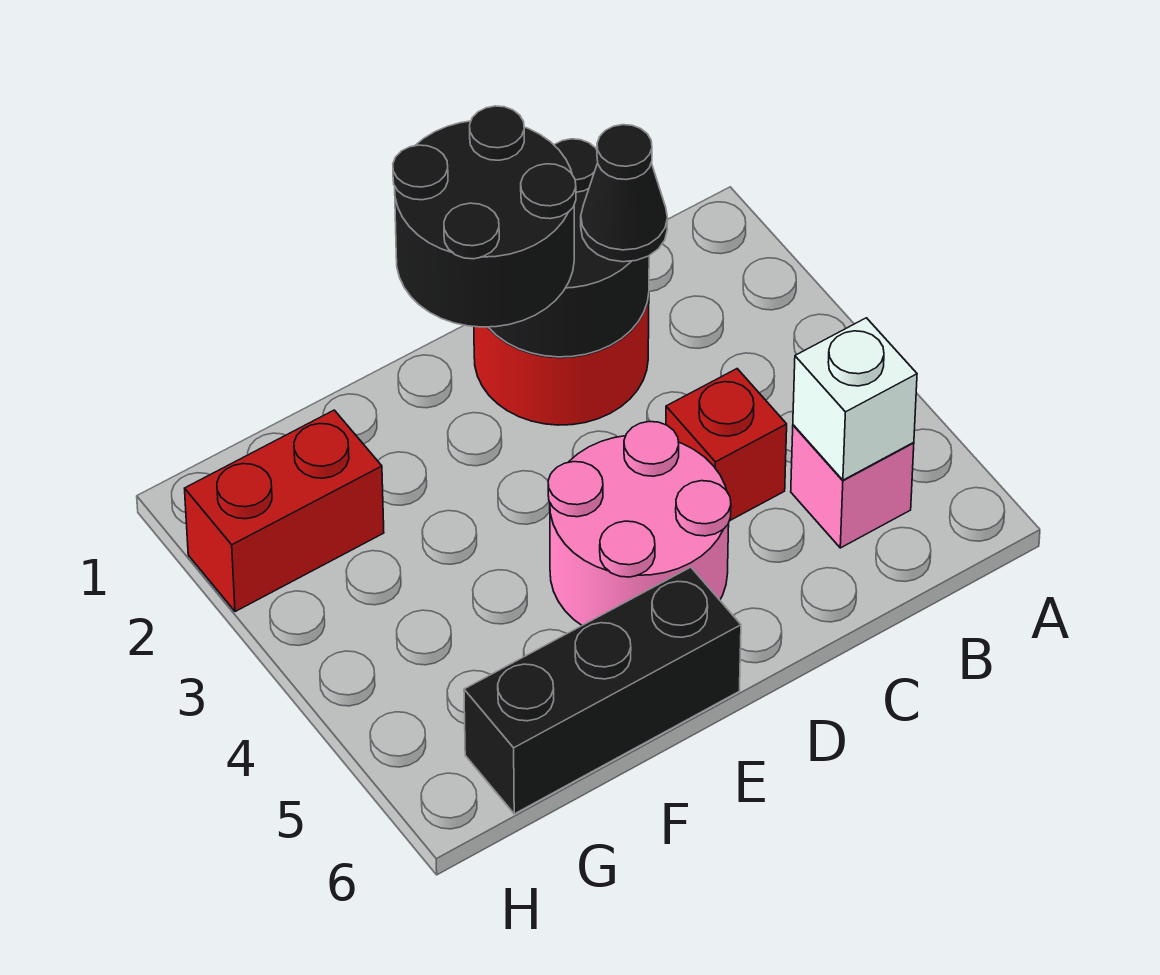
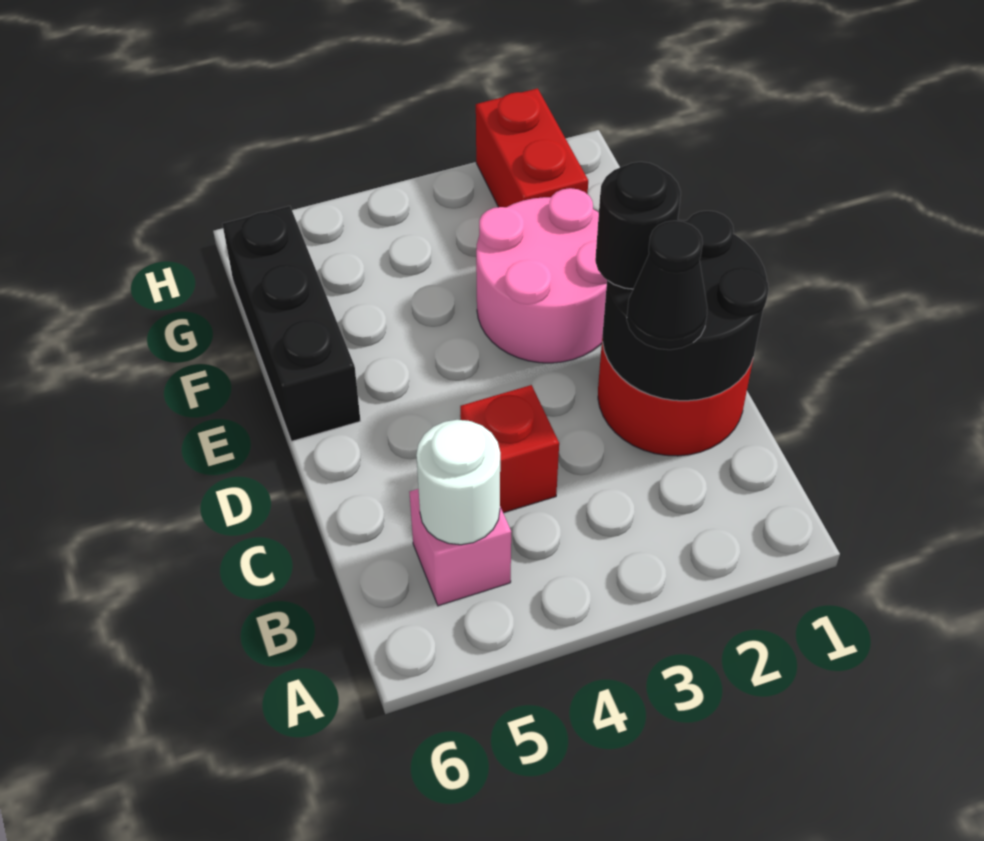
white 1x1 brick [793,318,917,480] -> white 1x1 round brick [416,420,500,545]
black 2x2 round brick [393,106,576,327] -> black 1x1 round brick [595,162,681,289]
pink 2x2 round brick [548,421,731,625] -> pink 2x2 round brick moved to [476,188,607,363]

